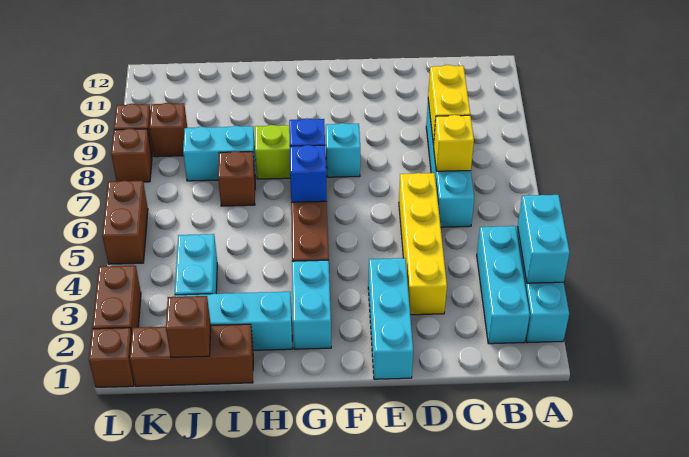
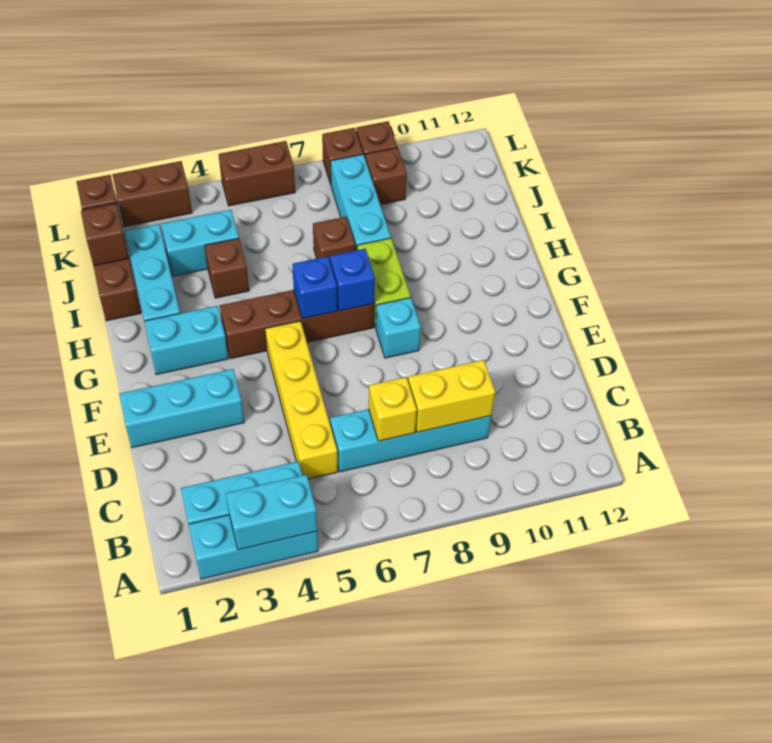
yellow 1x4 brick [399,173,447,315] -> yellow 1x4 brick turned to [265,321,338,479]
none -> brown 1x1 brick [205,238,249,298]
cyan 1x2 brick [183,126,256,181] -> cyan 1x3 brick [331,154,391,251]

